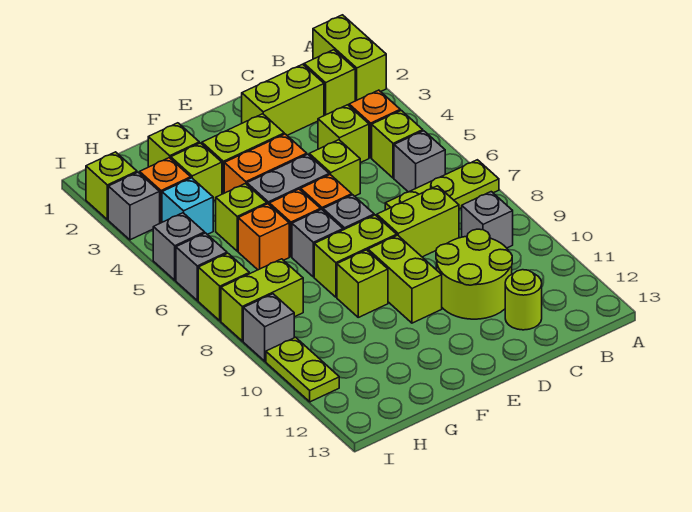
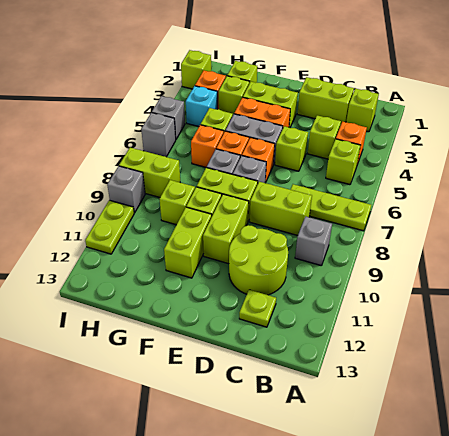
lime 1x2 brick [313,15,386,101] -> lime 1x2 brick moved to [164,207,212,278]
grey 1x1 brick [394,131,445,192] -> none
lime 1x1 round brick [505,270,542,330] -> lime 1x1 plate [239,290,276,327]
grey 1x1 brick [108,172,160,240] -> none
lime 1x1 brick [198,253,249,321] -> lime 1x1 brick moved to [160,180,195,225]

